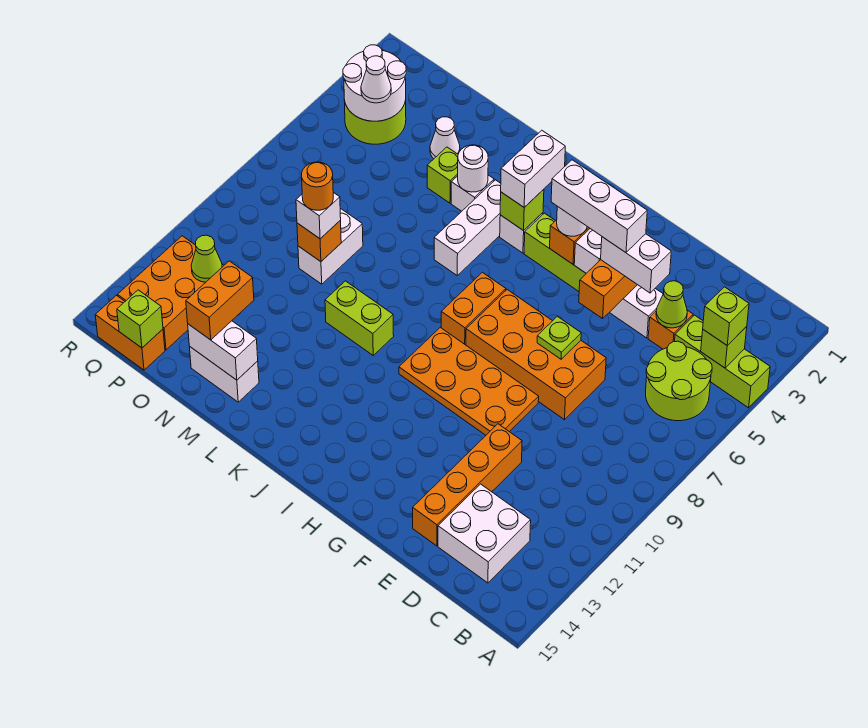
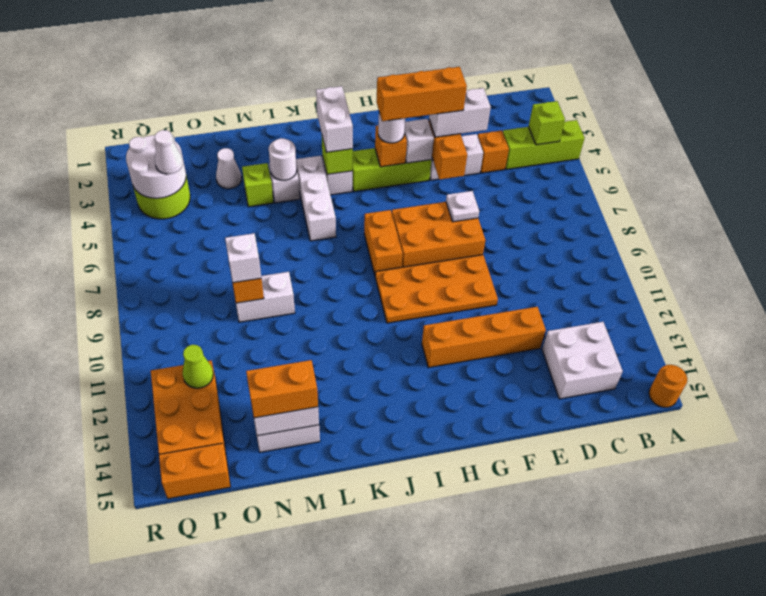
lime 1x1 brick [703,287,749,346] -> none
lime 2x2 round brick [646,341,712,421] -> none
lime 1x1 cone [656,281,687,328] -> none
orange 2x4 brick [466,290,606,420] -> orange 2x3 brick [392,202,485,267]
orange 1x4 brick [413,424,522,546] -> orange 1x4 brick turned to [422,307,546,368]
white 1x3 brick [551,160,647,252] -> orange 1x3 brick [377,67,467,121]
lime 1x1 plate [537,316,581,359] -> white 1x1 plate [446,191,479,222]
lime 1x2 brick [325,281,394,355] -> none
white 1x2 brick [298,208,363,284] -> white 1x2 brick turned to [236,272,295,322]
orange 1x1 round brick [302,162,333,210] -> orange 1x1 round brick moved to [649,365,687,407]
orange 1x2 brick [186,261,254,340] -> orange 1x2 brick turned to [246,360,318,418]
lime 1x1 brick [117,290,163,348] -> none

